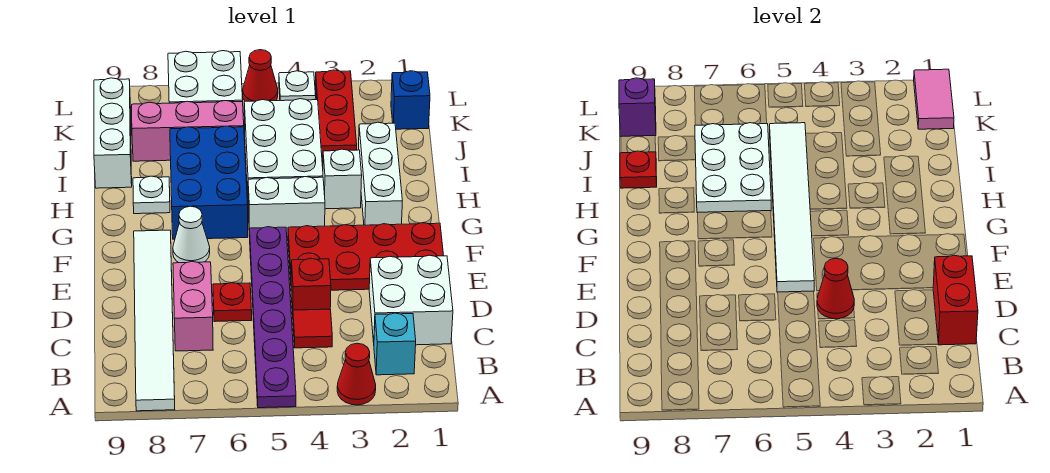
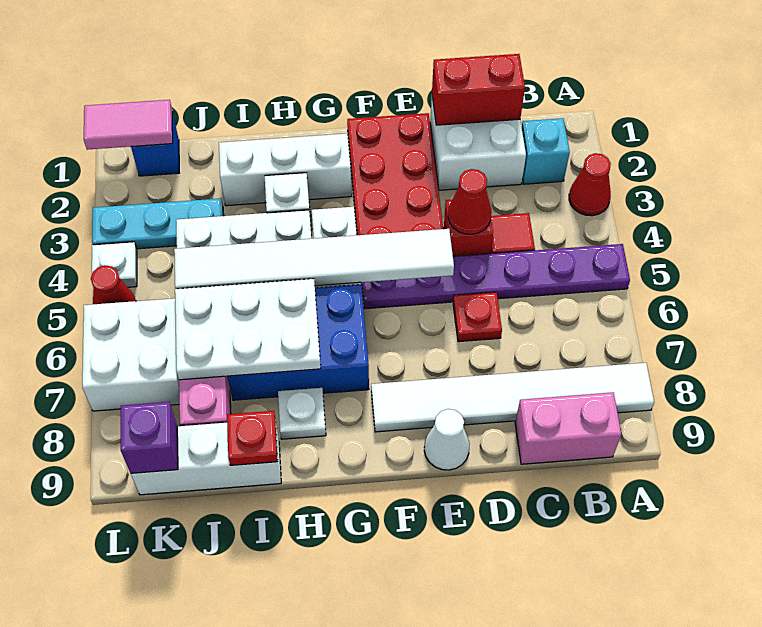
pink 1x2 brick [173,262,213,351] -> pink 1x2 brick moved to [515,392,621,464]
white 1x1 cone [173,206,210,263] -> white 1x1 cone moved to [424,409,469,470]
red 1x3 plate [316,70,357,157] -> cyan 1x3 plate [92,198,224,249]

